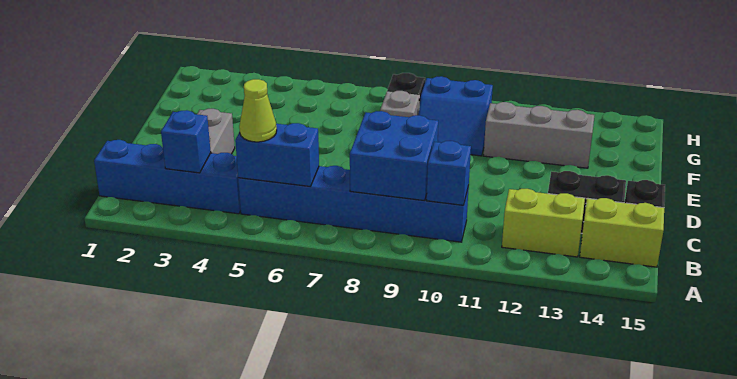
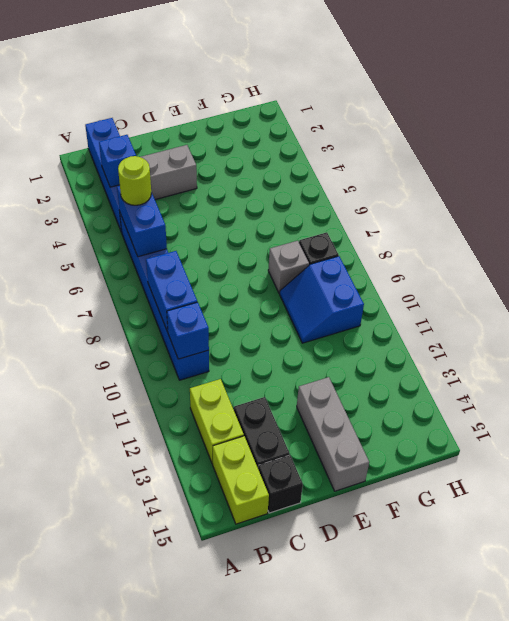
lime 1x1 cone [239,79,277,142] -> lime 1x1 round brick [118,156,151,205]
blue 2x2 brick [350,111,438,201] -> blue 1x2 brick [146,251,197,332]
grey 1x3 brick [484,102,594,168] -> grey 1x3 brick moved to [297,377,369,491]

